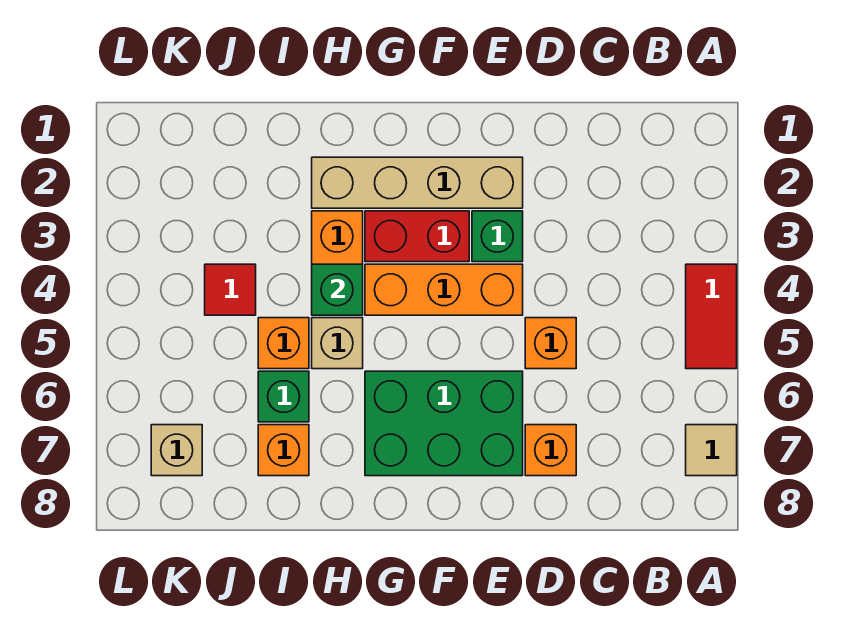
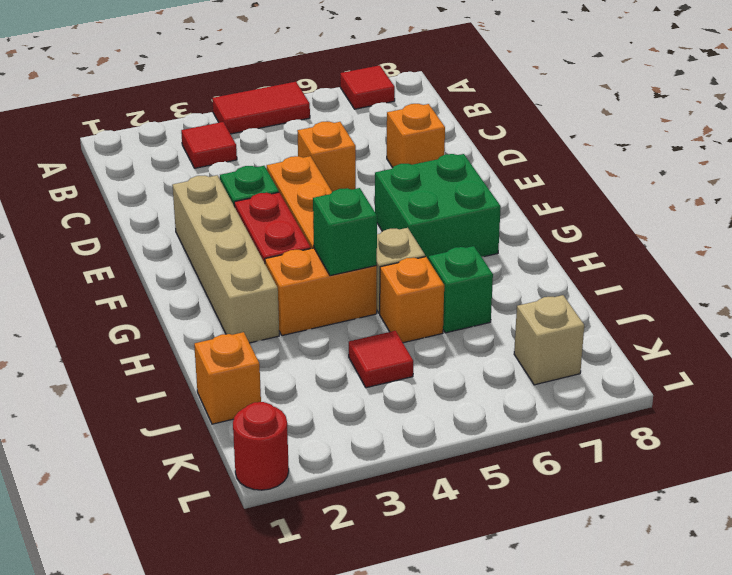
tan 1x1 tile [686,425,737,476] -> red 1x1 tile [340,65,395,109]
none -> red 1x1 tile [181,122,237,168]
green 2x3 brick [365,371,523,476] -> green 2x2 brick [375,154,501,259]
orange 1x1 brick [258,425,309,476] -> orange 1x1 brick moved to [194,332,261,424]
none -> red 1x1 round brick [233,402,289,490]

